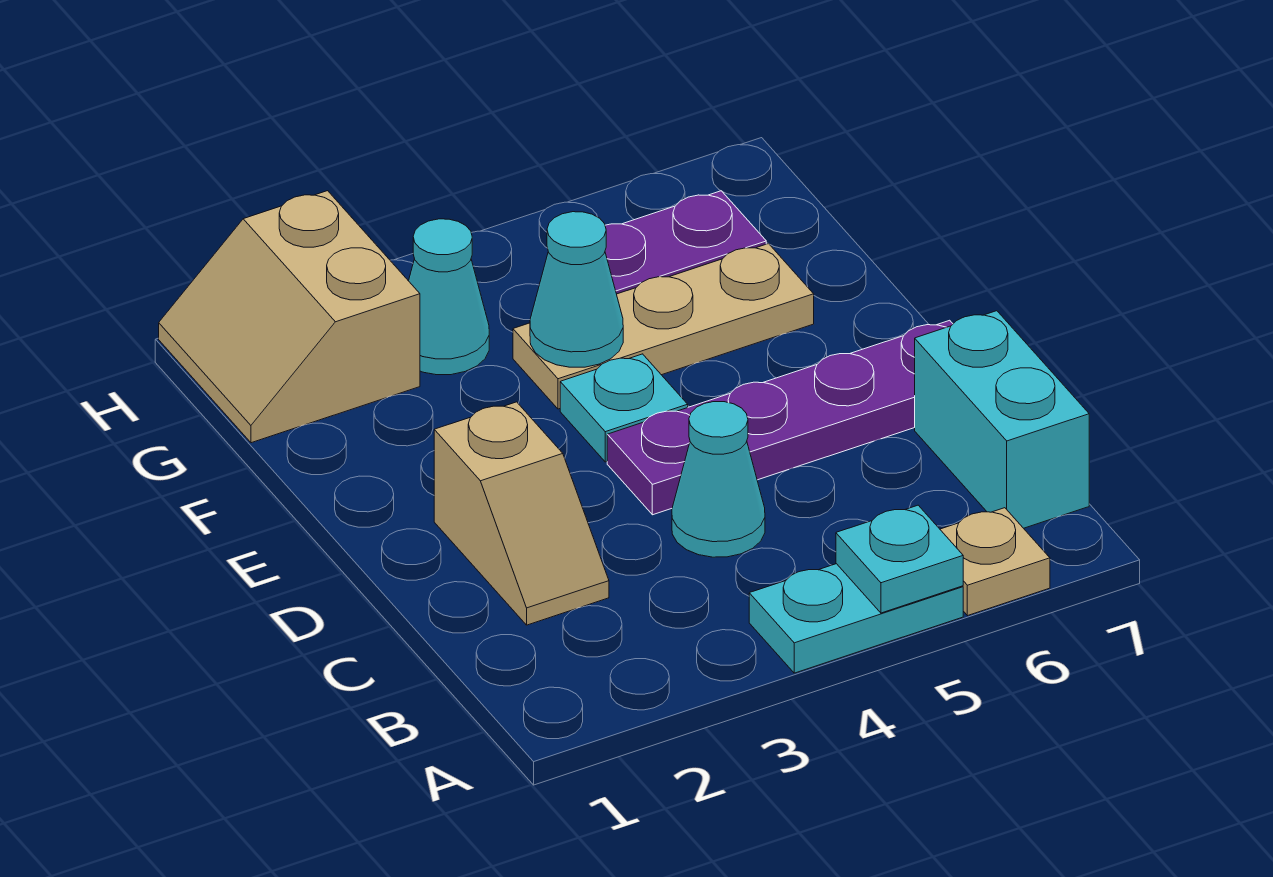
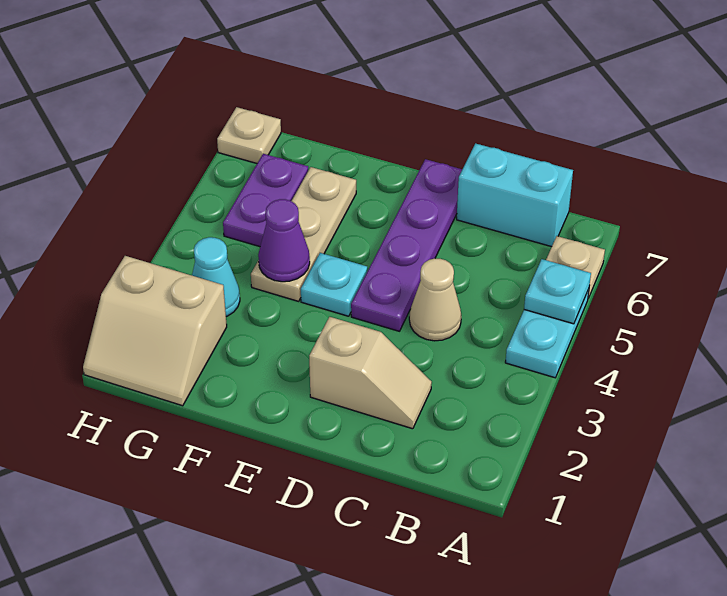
cyan 1x1 cone [672,402,765,557] -> tan 1x1 cone [409,258,461,341]
cyan 1x1 cone [530,212,623,367] -> purple 1x1 cone [258,199,310,282]
none -> tan 1x1 plate [217,107,281,163]

